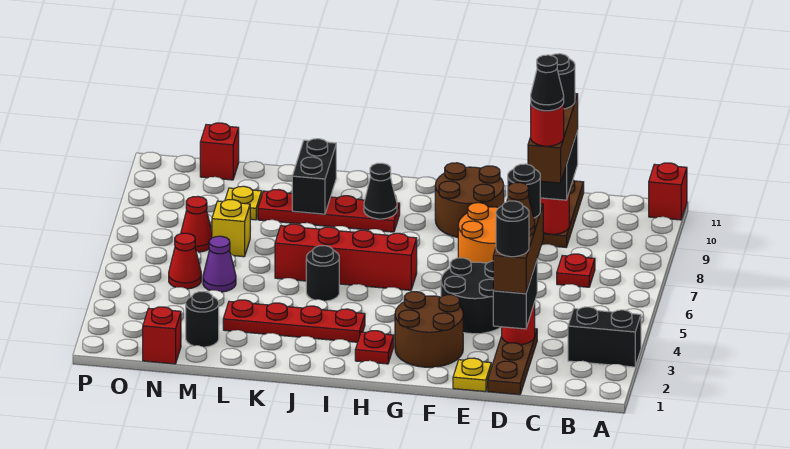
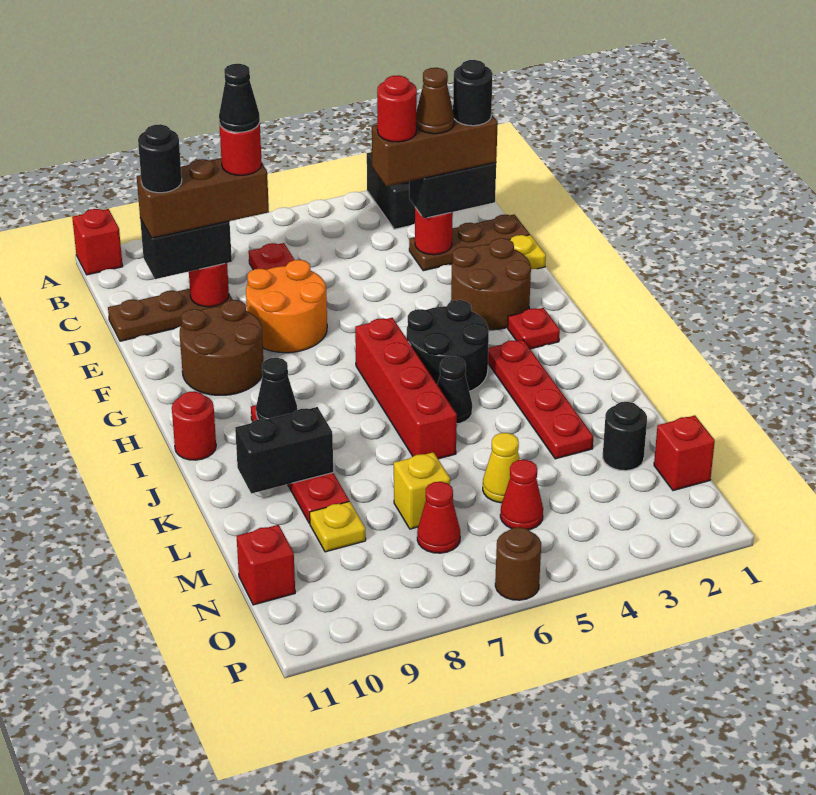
black 1x1 round brick [508,164,540,218] -> red 1x1 round brick [377,75,417,142]
black 2x2 round brick [441,258,501,334] -> black 2x2 round brick moved to [407,300,489,392]
none -> red 1x1 round brick [172,391,216,460]
black 1x1 round brick [306,246,339,301] -> black 1x1 cone [437,357,472,424]
purple 1x1 cone [203,236,236,292] -> yellow 1x1 cone [483,433,520,503]
none -> brown 1x1 round brick [495,527,541,600]

